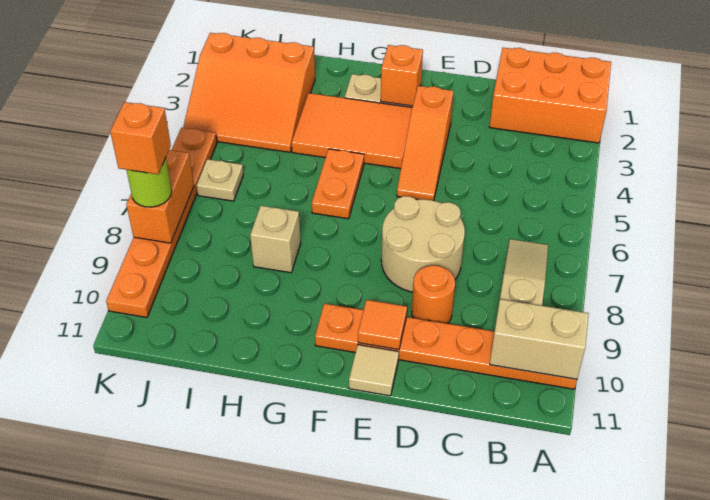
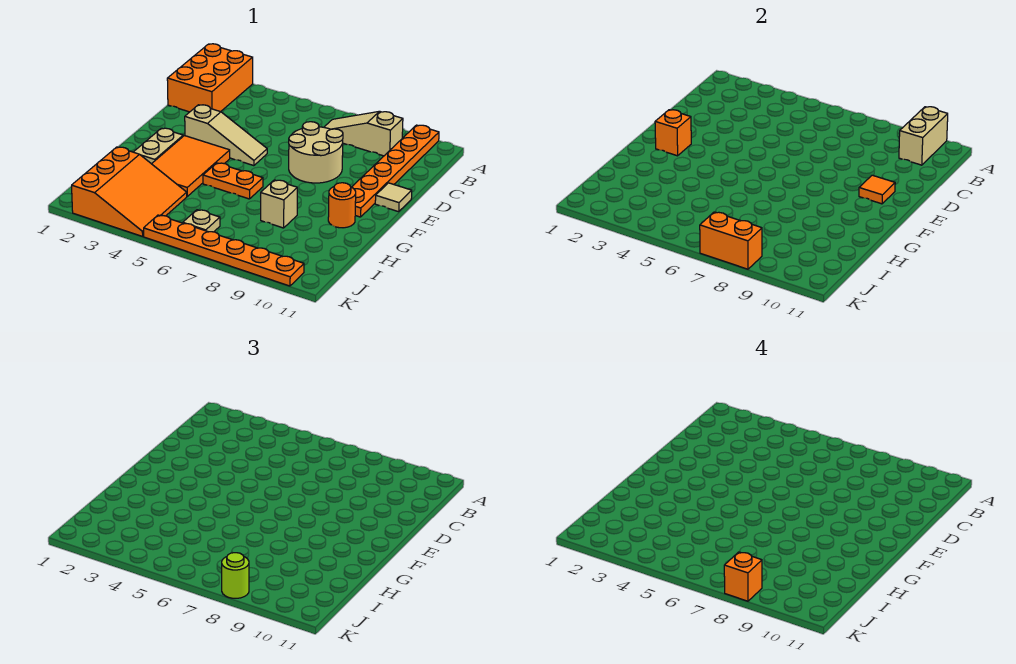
orange 1x1 round brick [412,265,455,324] -> orange 1x1 round brick moved to [328,183,356,228]
orange 1x3 slope [397,86,453,201] -> tan 1x3 slope [185,105,267,166]

